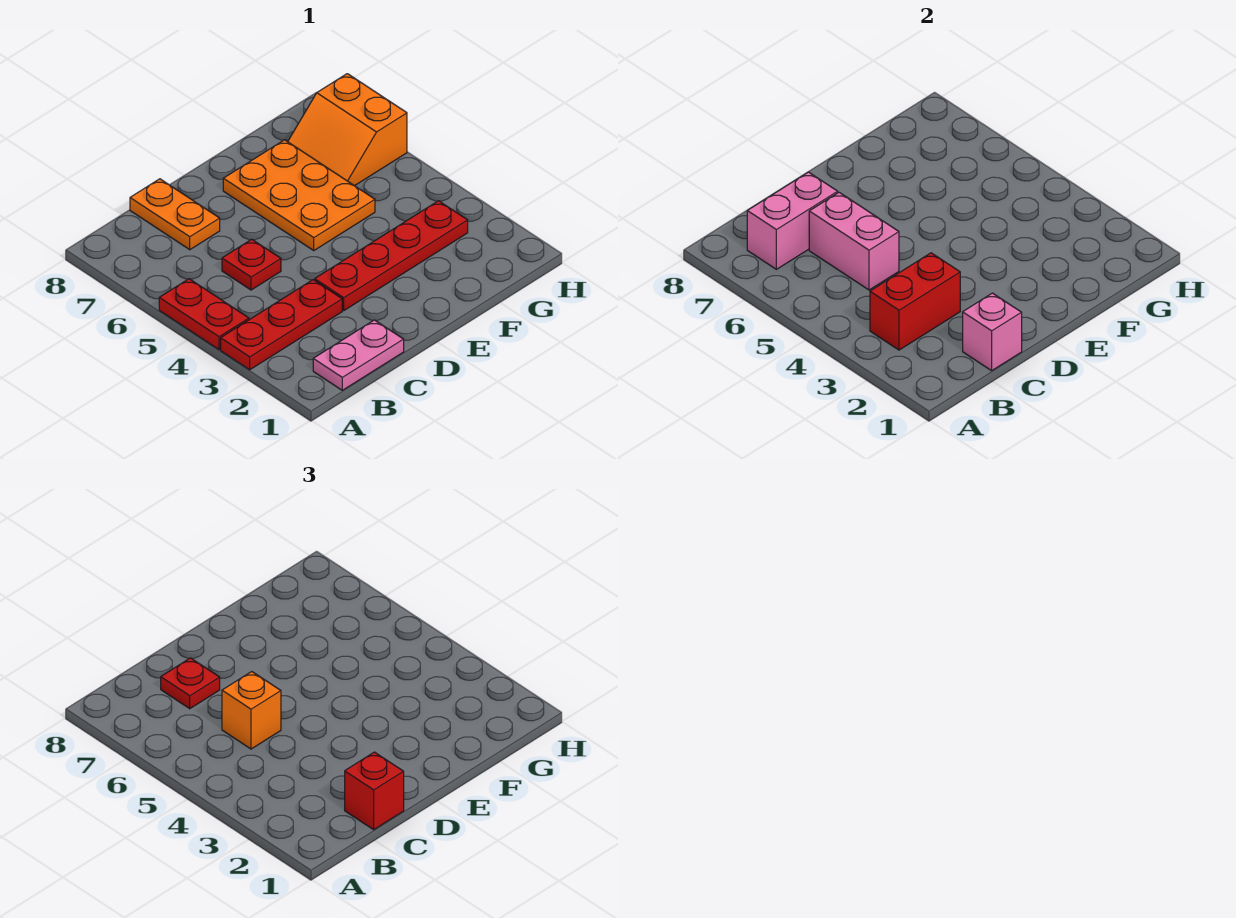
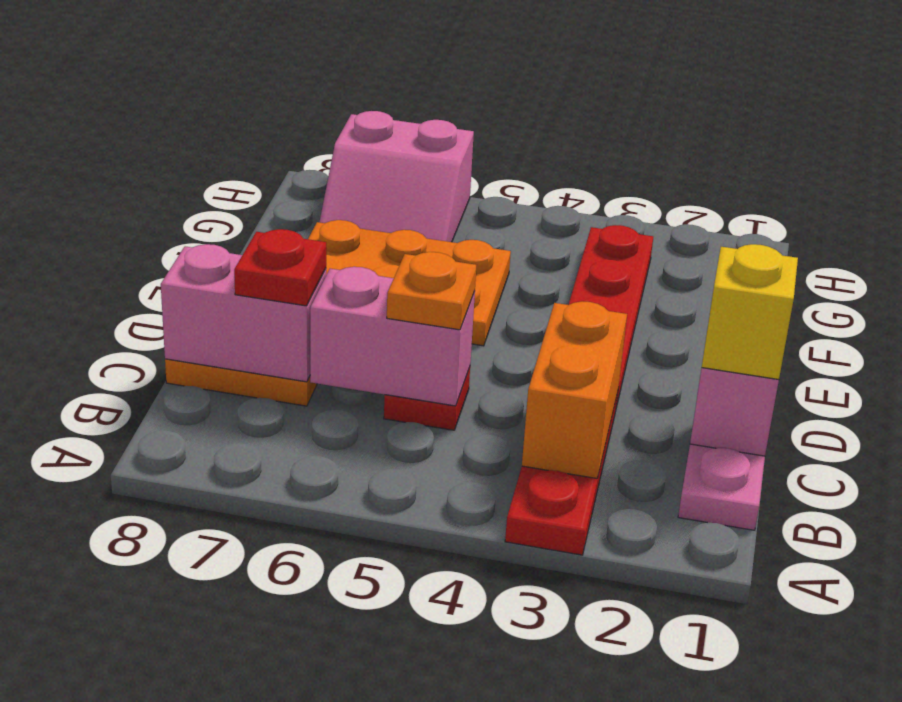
red 1x2 plate [159,279,249,350] -> none
red 1x2 brick [870,253,960,350] -> orange 1x2 brick [522,301,627,478]
pink 1x2 brick [747,172,838,269] -> pink 1x2 brick turned to [161,244,326,382]
red 1x1 brick [345,752,404,830] -> yellow 1x1 brick [702,244,798,380]
orange 1x1 brick [222,672,281,749] -> orange 1x1 plate [387,252,476,330]
orange 2x2 slope [288,74,407,186] -> pink 2x2 slope [320,111,474,242]

